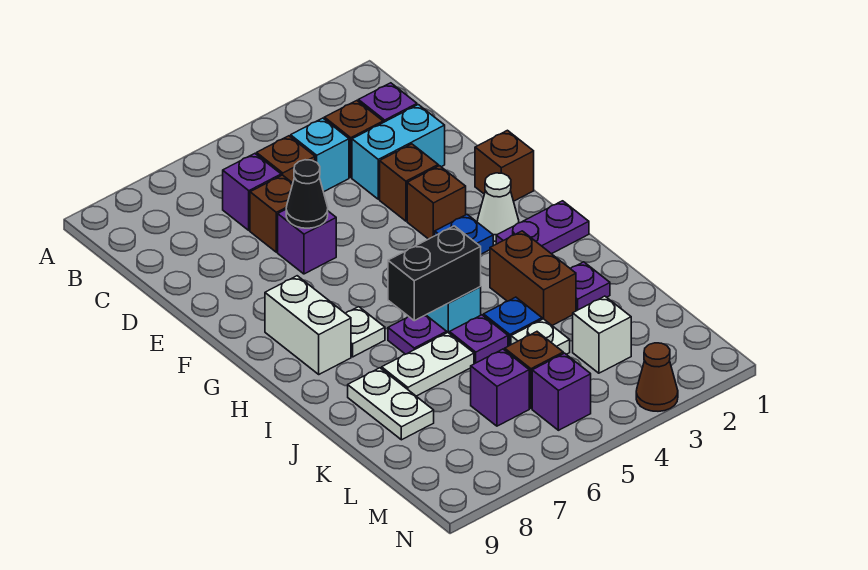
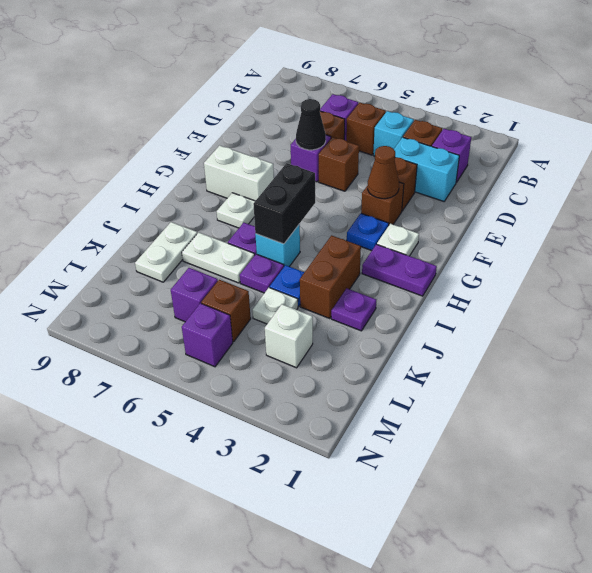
brown 1x1 brick [475,130,534,201] -> brown 1x1 brick moved to [319,137,359,191]
white 1x1 cone [477,173,519,241] -> white 1x1 plate [377,224,419,256]
white 1x2 brick [265,276,351,374] -> white 1x2 brick turned to [204,145,274,201]
black 1x2 brick [388,226,481,321] -> black 1x2 brick turned to [253,163,315,244]
brown 1x1 cone [636,343,678,411] -> brown 1x1 cone moved to [368,146,399,199]

